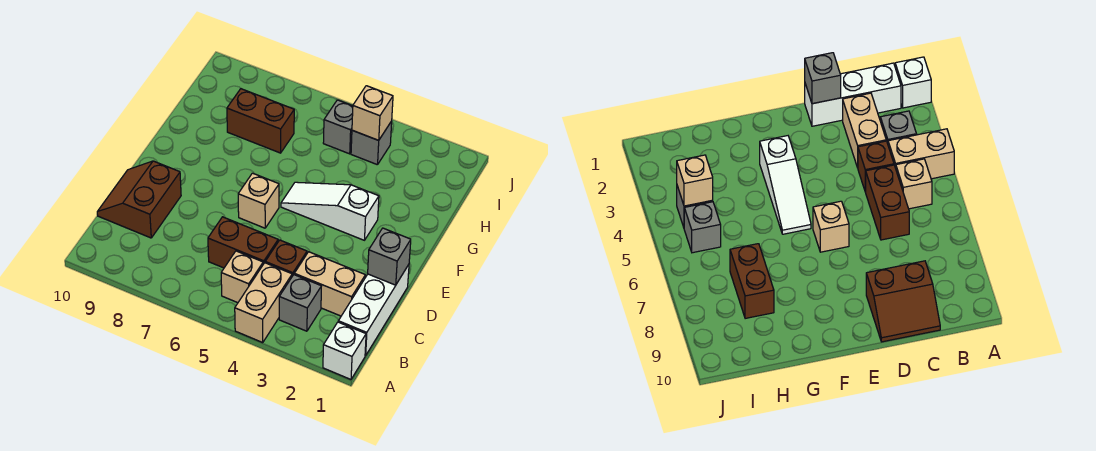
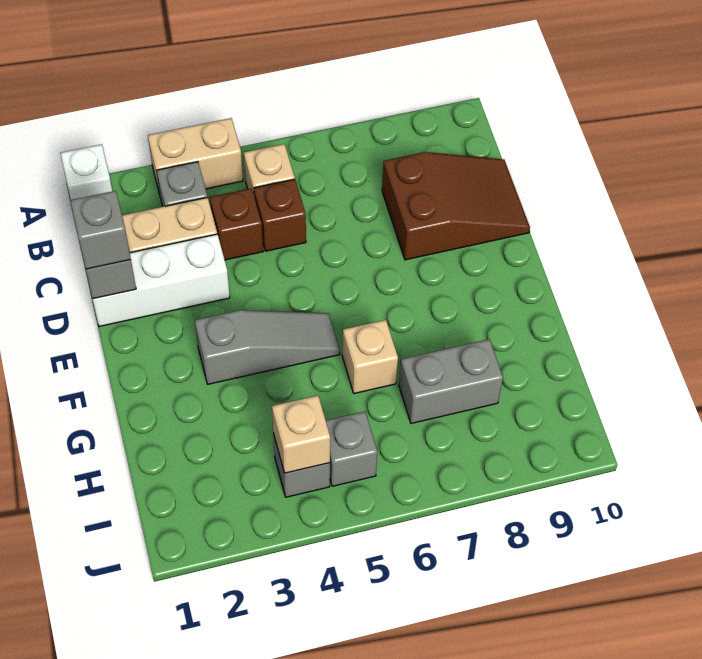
tan 1x2 brick [235,263,292,342] -> tan 1x2 brick turned to [148,118,243,195]
white 1x3 brick [338,265,409,356] -> white 1x3 brick turned to [93,234,230,326]
brown 1x2 brick [208,217,278,268] -> brown 1x1 brick [254,179,306,251]
brown 2x2 slope [97,161,181,238] -> brown 2x3 slope [382,152,530,260]
none -> grey 1x1 brick [70,191,131,269]
tan 1x1 brick [238,173,279,228] -> tan 1x1 brick moved to [342,320,398,394]
white 1x3 slope [281,182,379,240] -> grey 1x3 slope [195,310,340,384]
brown 1x2 brick [227,89,294,153] -> grey 1x2 brick [399,339,503,423]

